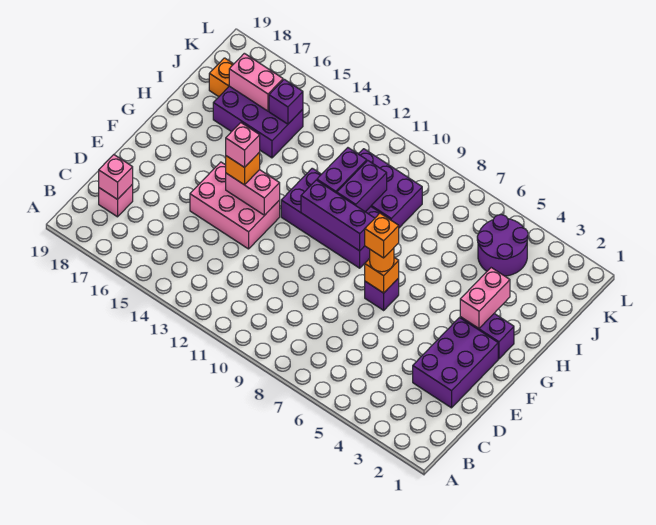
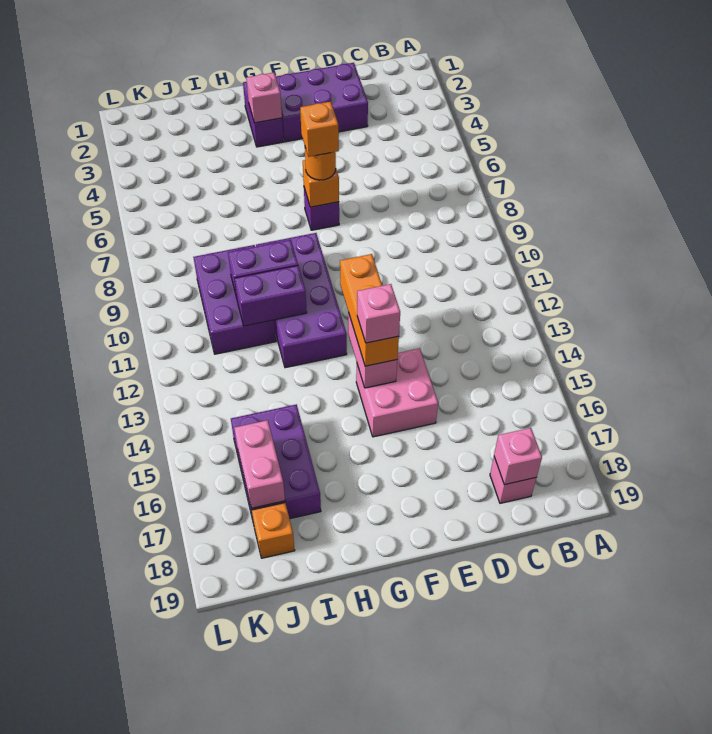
pink 2x3 brick [190,162,280,249] -> pink 2x2 brick [356,348,438,437]
orange 1x1 brick [226,152,260,185] -> orange 1x3 brick [340,254,399,366]
pink 1x2 brick [460,268,510,328] -> pink 1x1 brick [246,73,282,123]
purple 1x3 brick [301,180,375,251] -> none
purple 2x2 round brick [477,215,528,276] -> none
purple 1x1 brick [269,79,303,124] -> none

